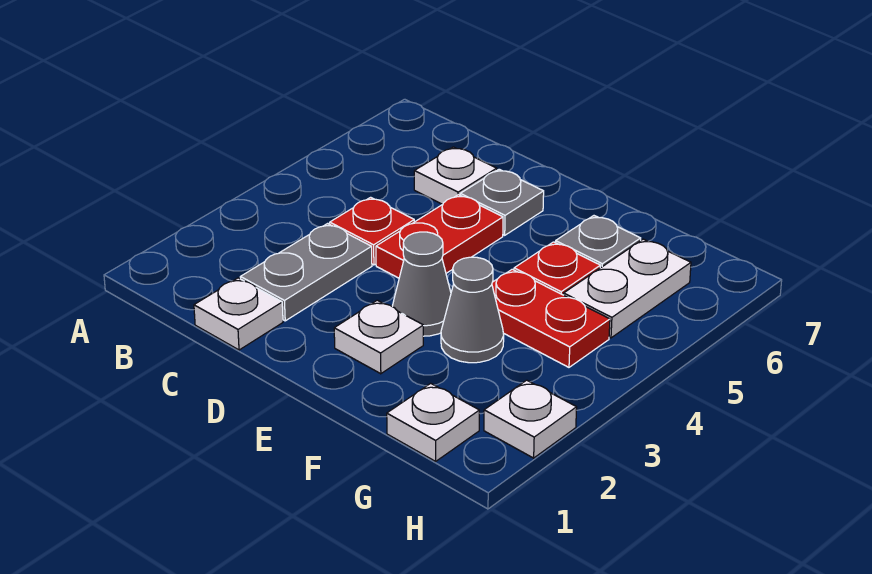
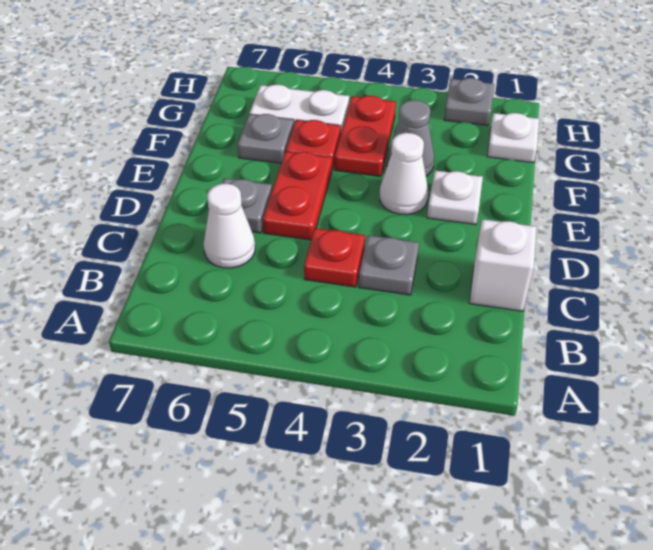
white 1x1 plate [194,278,283,350] -> white 1x1 brick [469,219,537,311]
grey 1x2 plate [240,223,372,321] -> grey 1x1 plate [359,235,419,295]
white 1x1 plate [414,147,497,204] -> white 1x1 cone [203,184,255,268]
red 1x2 plate [376,195,503,278] -> red 1x2 plate turned to [263,151,332,240]
grey 1x1 cone [393,232,451,336] -> white 1x1 cone [380,133,428,215]
white 1x1 plate [484,380,577,458] -> grey 1x1 plate [444,78,494,126]

